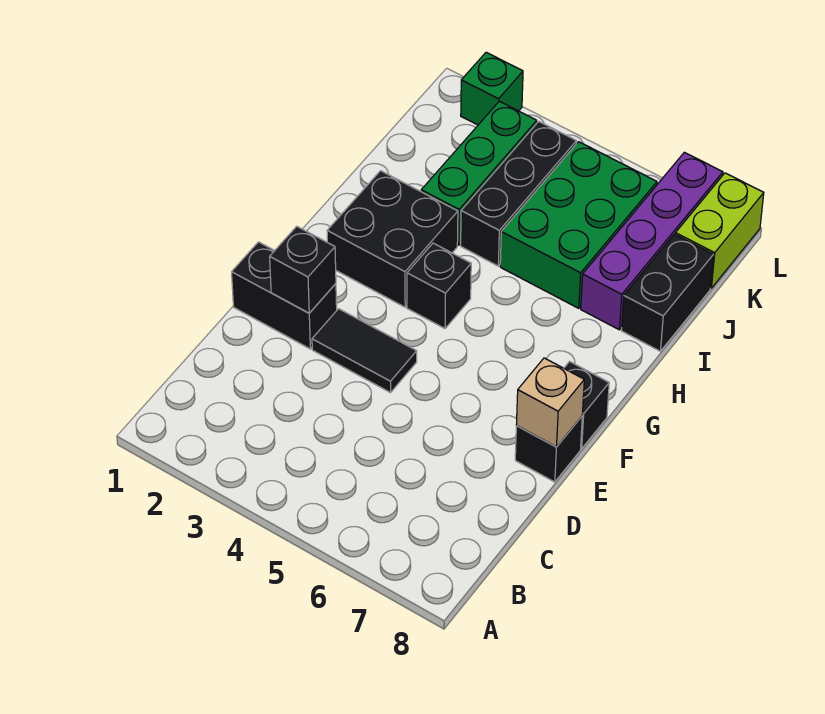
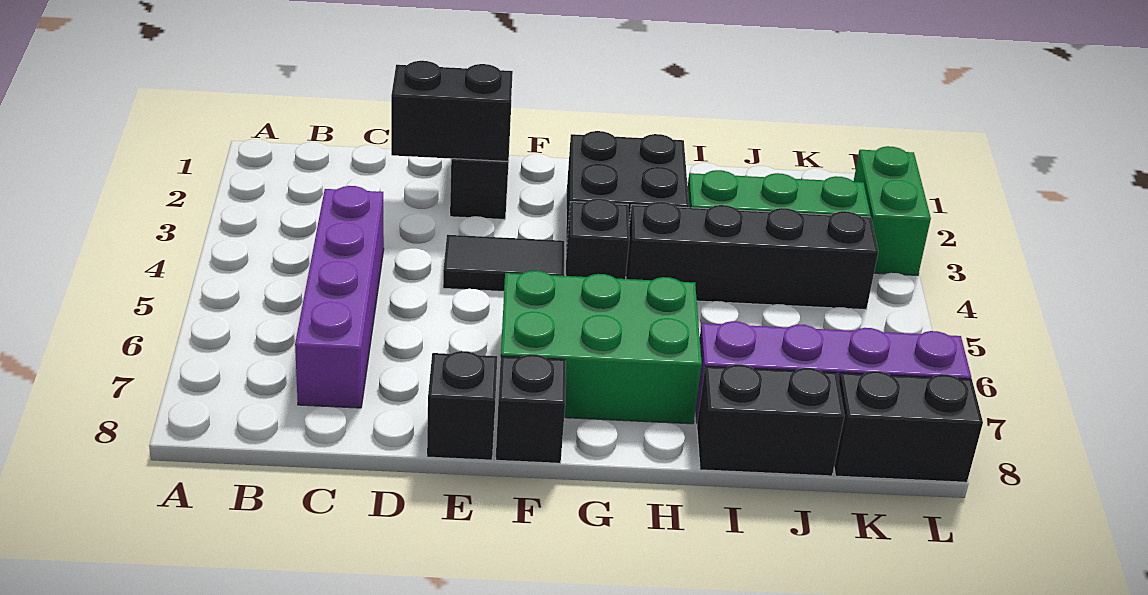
none -> purple 1x4 brick [295,186,384,408]
black 1x1 brick [270,226,336,313] -> black 1x2 brick [391,61,513,162]
black 1x2 tile [312,309,417,393] -> black 1x2 tile turned to [443,235,564,291]
tan 1x1 brick [516,358,584,447] -> none
black 1x3 brick [461,122,577,266] -> black 1x4 brick [626,202,878,310]
green 2x3 brick [500,142,657,308] -> green 2x3 brick moved to [501,271,702,424]
lime 1x2 brick [675,173,764,288] -> black 1x2 brick [834,371,983,482]
green 1x1 brick [461,52,523,125] -> green 1x2 brick [854,146,931,275]

